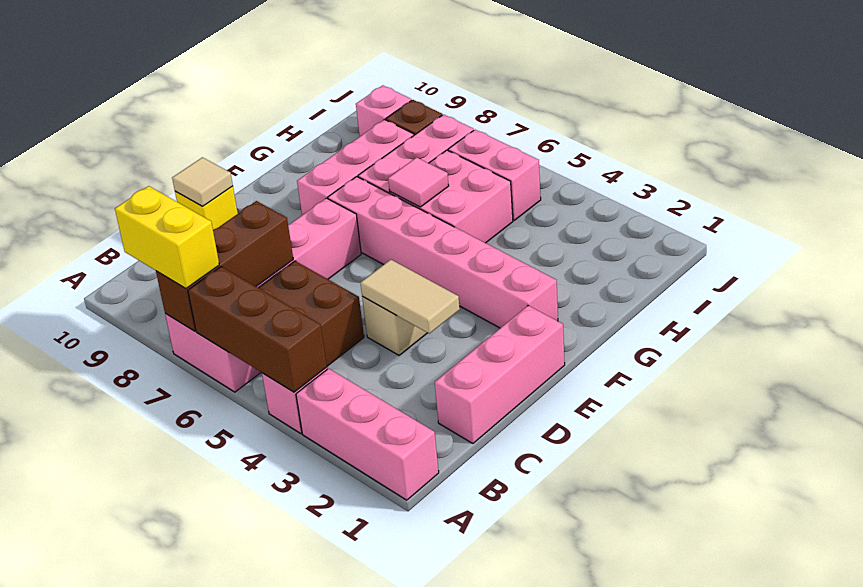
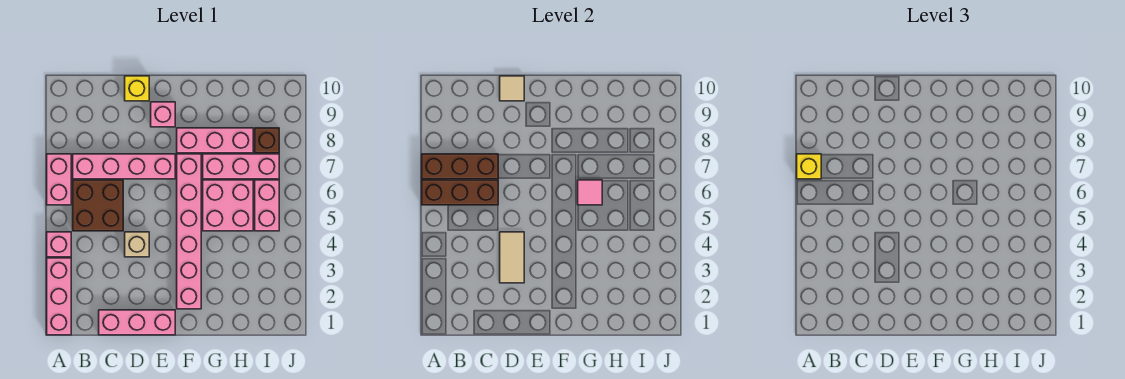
brown 1x3 brick [188,267,327,392] -> brown 1x3 brick turned to [422,180,498,205]
yellow 1x2 brick [115,186,219,289] -> yellow 1x1 brick [797,154,821,179]
pink 1x1 brick [356,85,411,136] -> pink 1x1 brick moved to [151,102,175,127]

